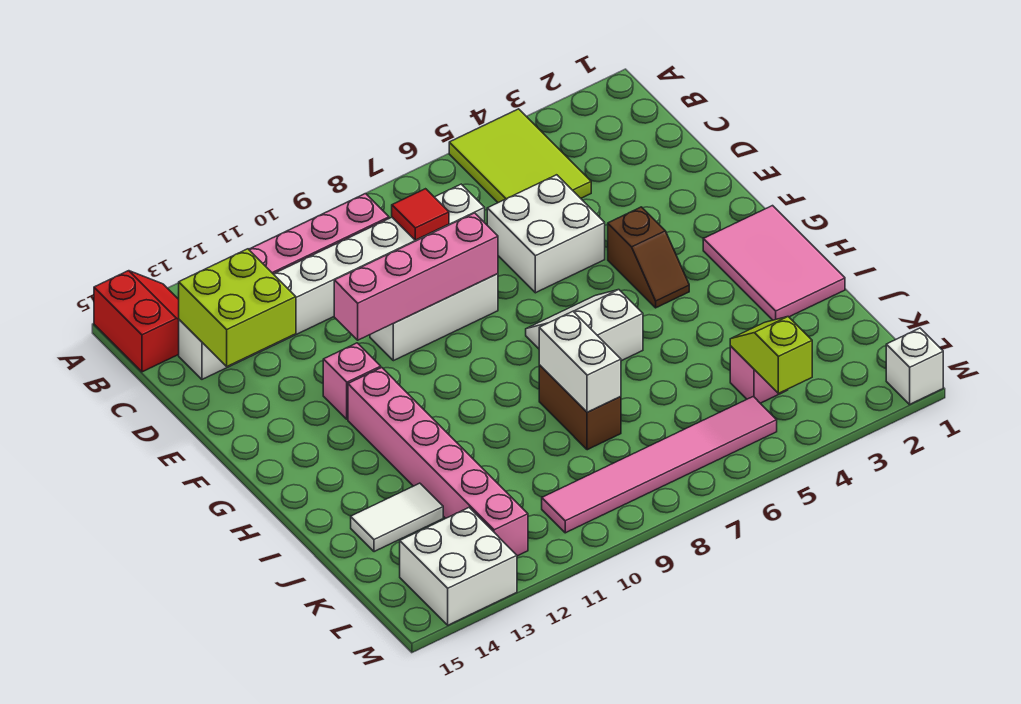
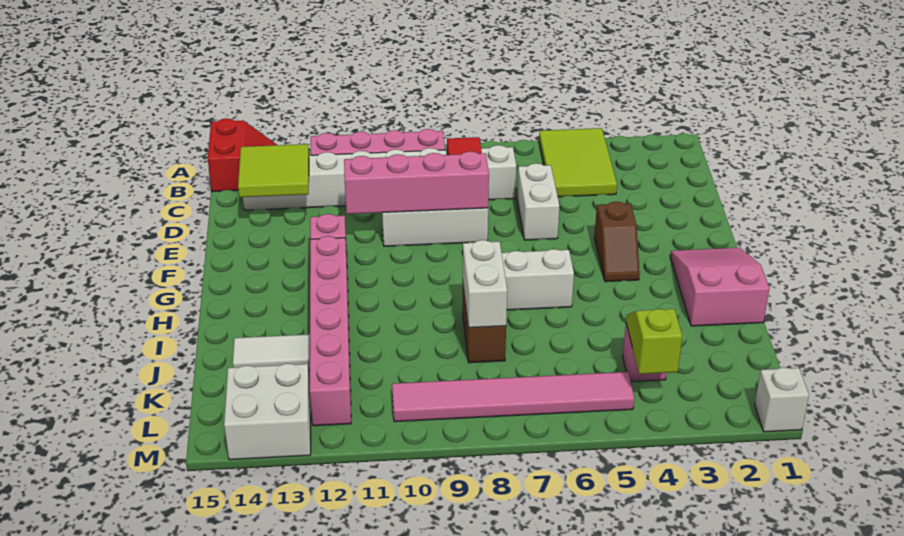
lime 2x2 brick [179,249,296,366] -> lime 2x2 tile [238,144,309,197]
white 2x2 brick [487,175,605,293] -> white 1x2 brick [517,163,559,240]
pink 2x3 tile [703,206,845,320] -> pink 2x3 slope [670,248,769,326]

